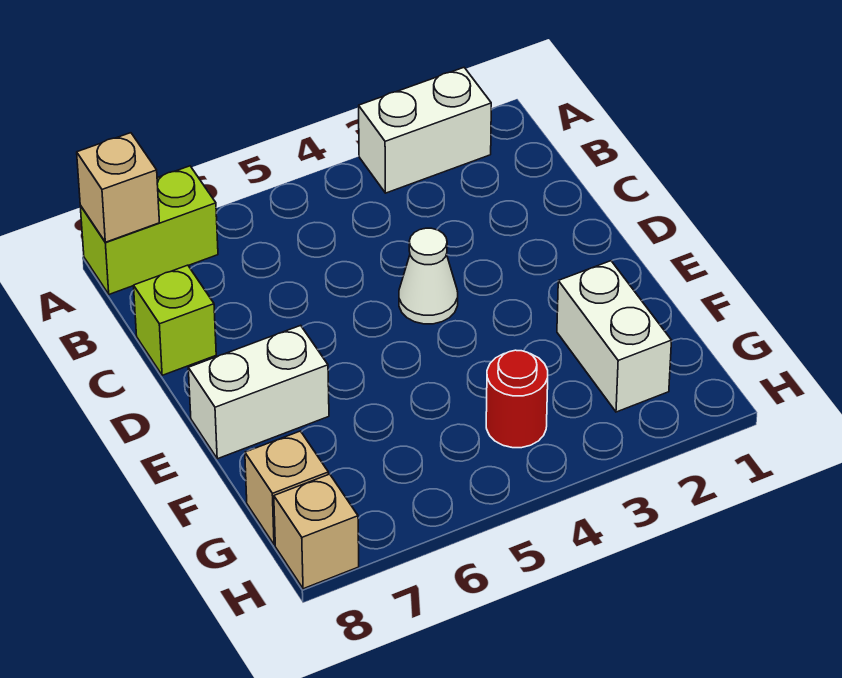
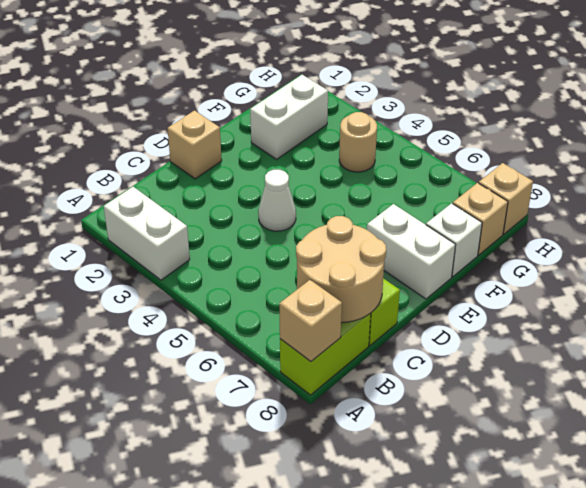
lime 1x2 brick [80,166,218,294] -> lime 1x2 brick turned to [280,313,371,395]
none -> tan 2x2 round brick [296,216,386,323]
none -> tan 1x1 brick [167,110,222,179]
none -> white 1x1 brick [426,203,482,277]
red 1x1 round brick [486,350,548,448] -> tan 1x1 round brick [339,112,377,172]

